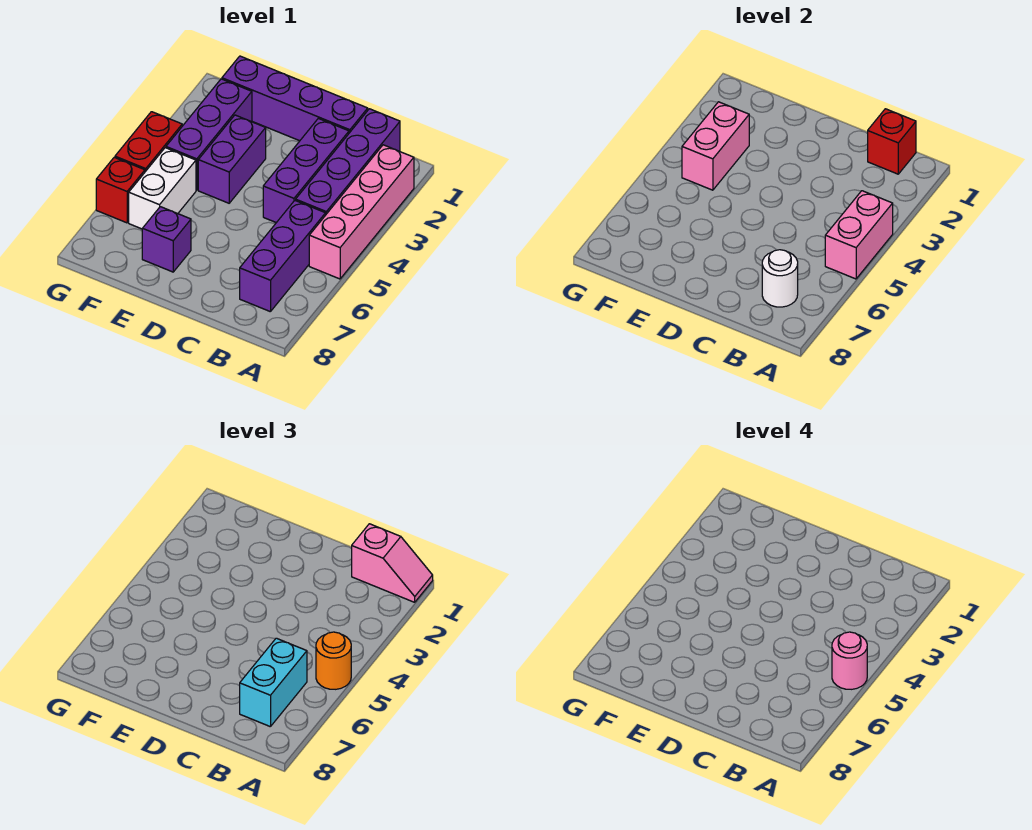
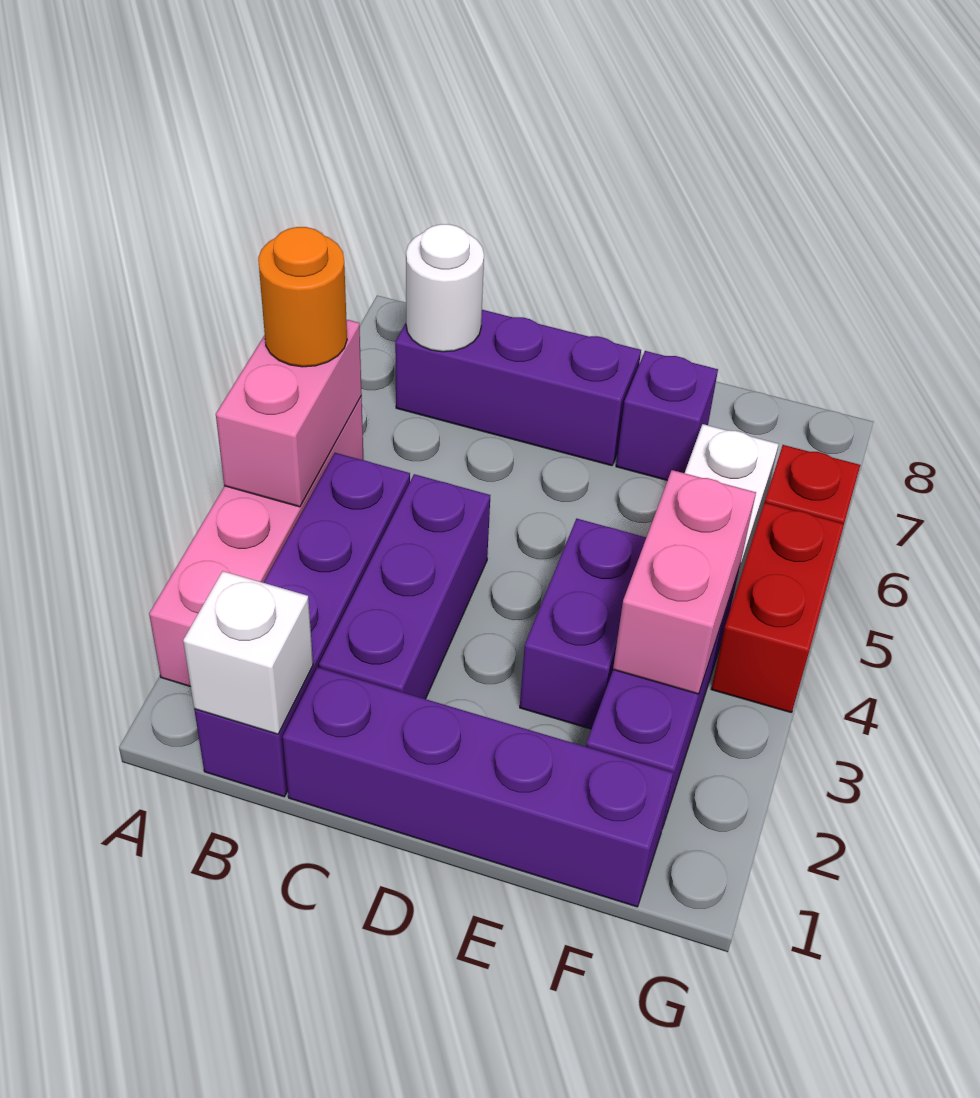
pink 1x2 slope [352,524,433,602] -> none
pink 1x1 round brick [832,632,867,689] -> none
red 1x1 brick [868,109,916,174] -> white 1x1 brick [183,571,313,734]
purple 1x3 brick [240,200,326,312] -> purple 1x3 brick turned to [395,310,641,466]
cyan 1x2 brick [240,638,307,727] -> none

